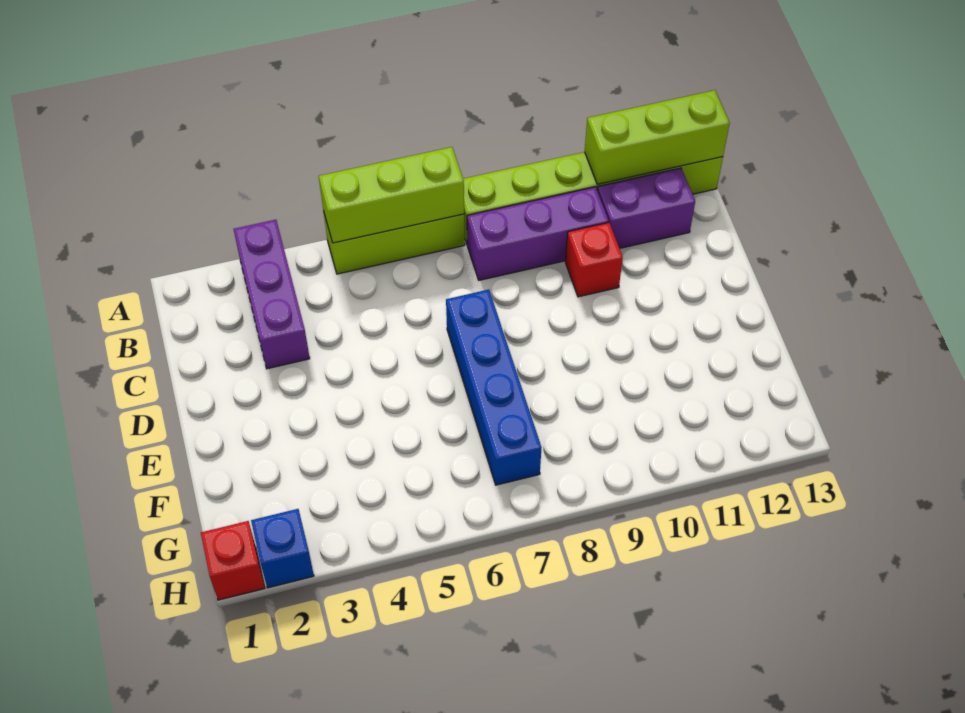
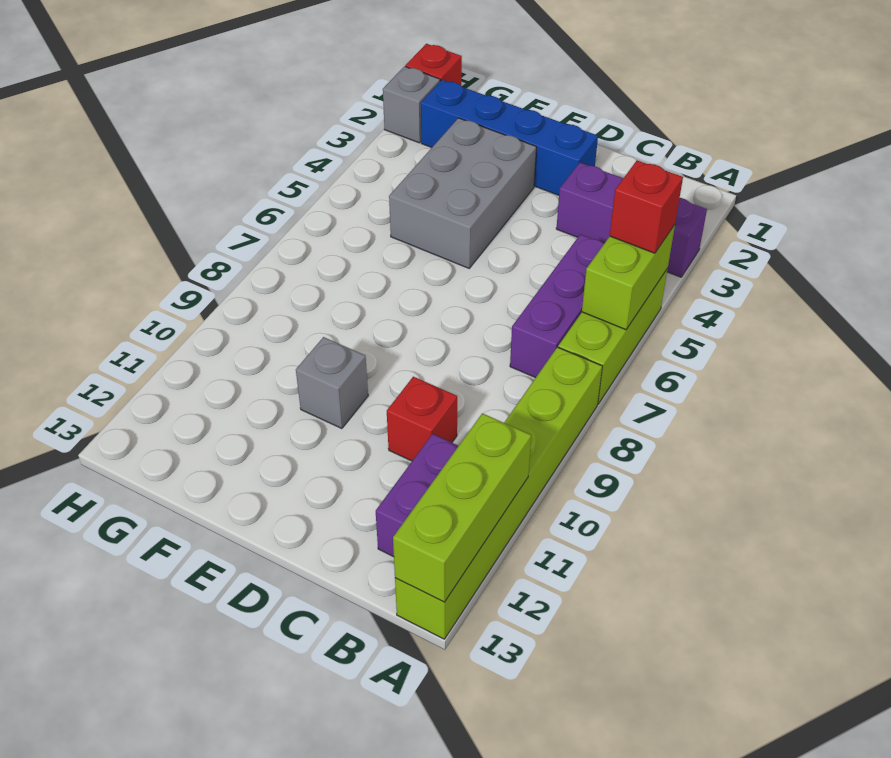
lime 1x3 brick [319,147,464,243] -> lime 1x2 brick [582,225,675,330]
none -> red 1x1 brick [610,160,683,253]
purple 1x3 brick [467,187,609,280] -> purple 1x3 brick moved to [510,234,604,378]
blue 1x4 brick [446,290,542,485] -> blue 1x4 brick moved to [421,80,598,195]
none -> grey 2x3 brick [389,118,536,268]
none -> grey 1x1 brick [296,337,368,429]
blue 1x1 brick [251,509,314,588] -> grey 1x1 brick [383,66,440,143]

